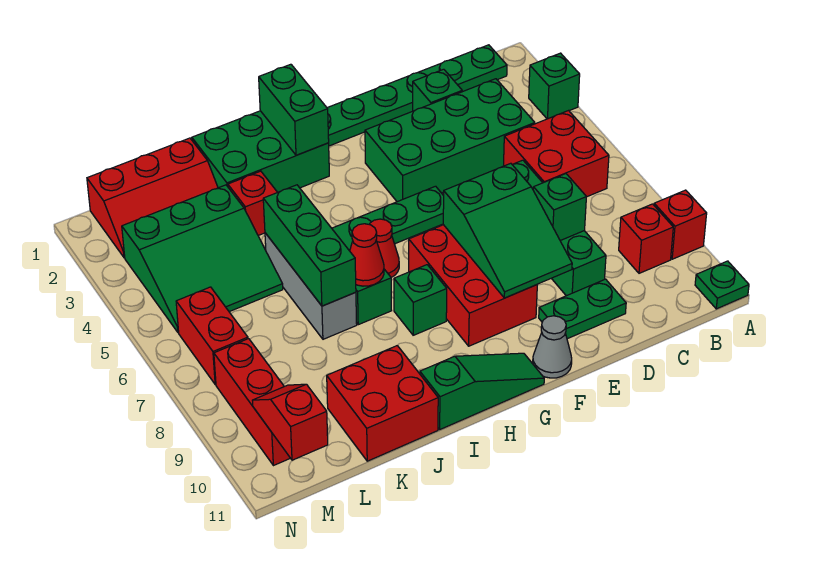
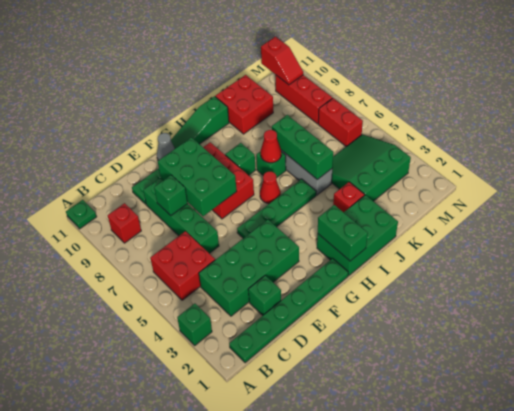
red 1x1 brick [654,190,707,259] -> none
green 2x3 slope [443,163,572,298] -> green 2x3 brick [158,137,237,216]
red 2x3 slope [87,138,218,258] -> none

